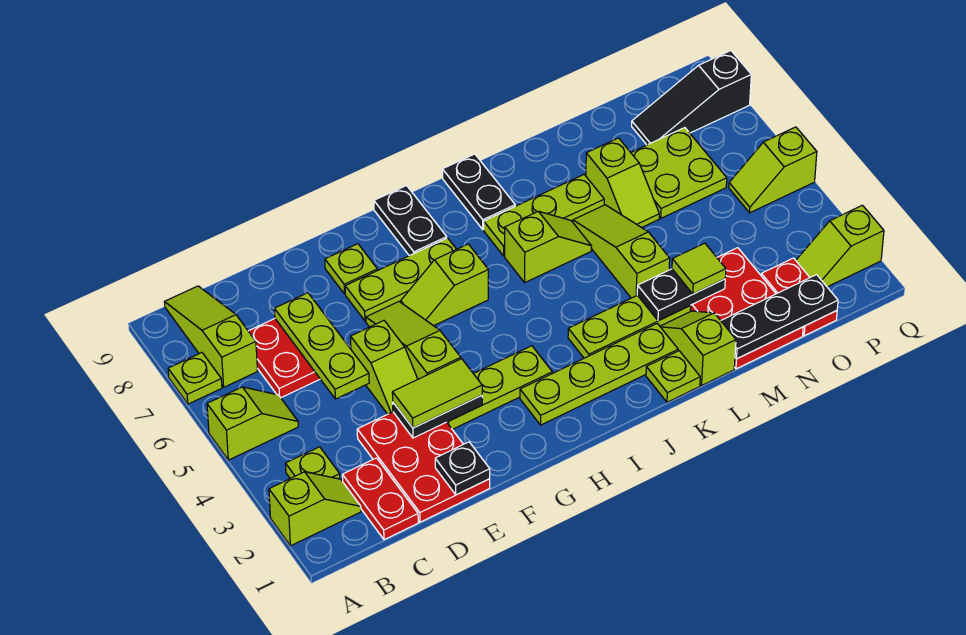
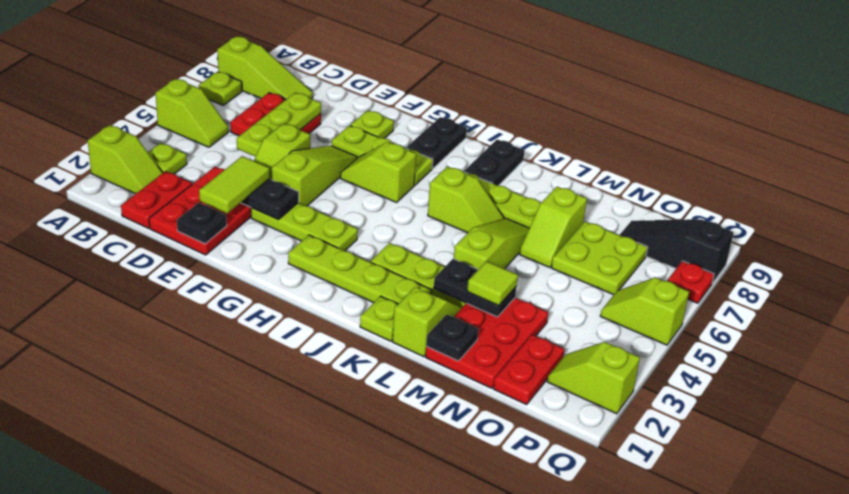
lime 1x3 slope [164,286,258,387] -> lime 1x3 slope turned to [217,36,313,99]
lime 1x2 tile [392,359,482,428] -> lime 1x2 tile turned to [199,156,270,213]
black 1x3 plate [721,275,838,359] -> black 1x1 plate [426,314,479,361]
none -> red 1x1 plate [668,261,714,303]

